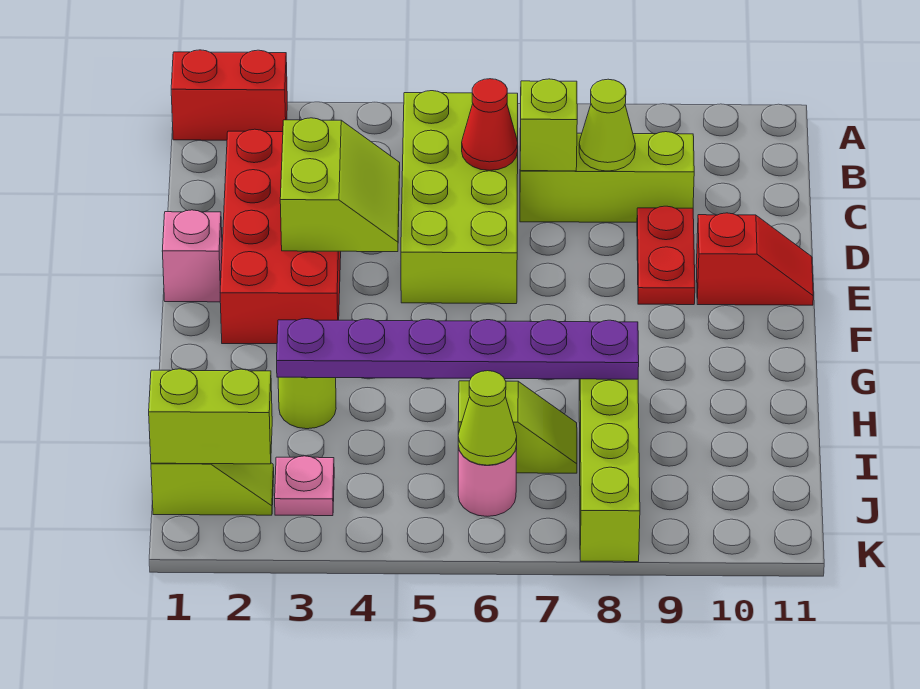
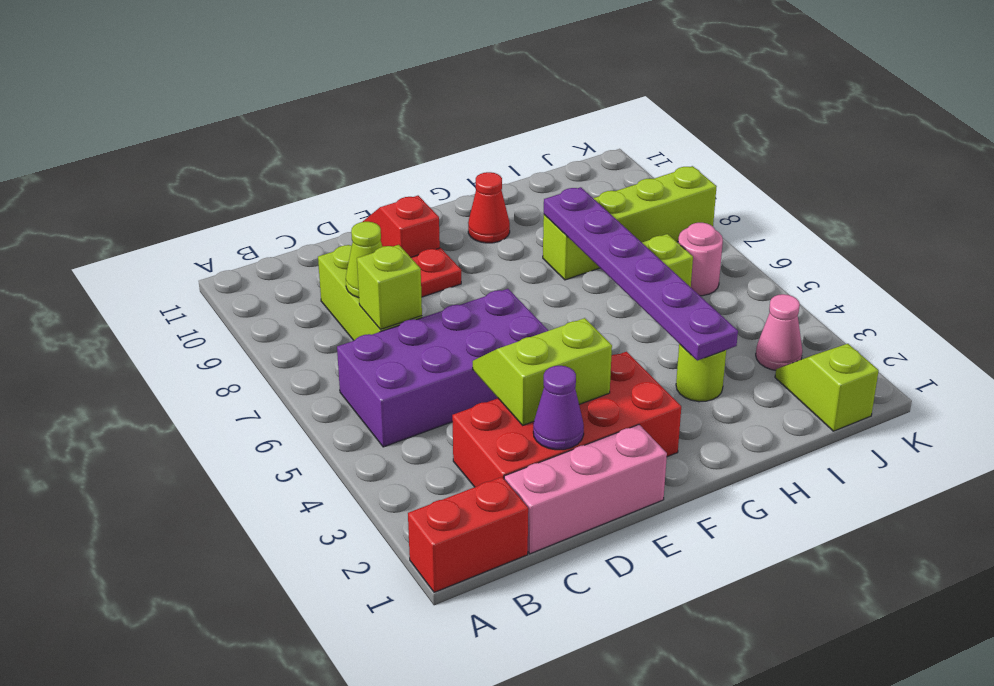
red 1x2 brick [171,50,287,140] -> red 1x2 brick turned to [408,477,528,592]
lime 2x4 brick [401,91,518,304] -> purple 2x4 brick [337,289,549,447]
red 1x1 cone [462,79,518,170] -> red 1x1 cone moved to [468,172,510,243]
none -> purple 1x1 cone [533,366,584,450]
pink 1x1 brick [162,210,222,302] -> pink 1x3 brick [504,425,667,554]
lime 1x2 brick [149,369,272,464] -> none
pink 1x1 plate [275,456,334,516] -> pink 1x1 cone [756,294,802,370]
lime 1x1 cone [458,371,517,465] -> none

